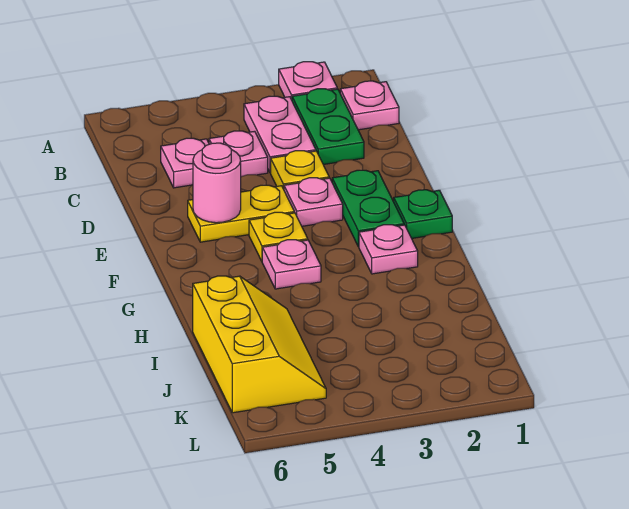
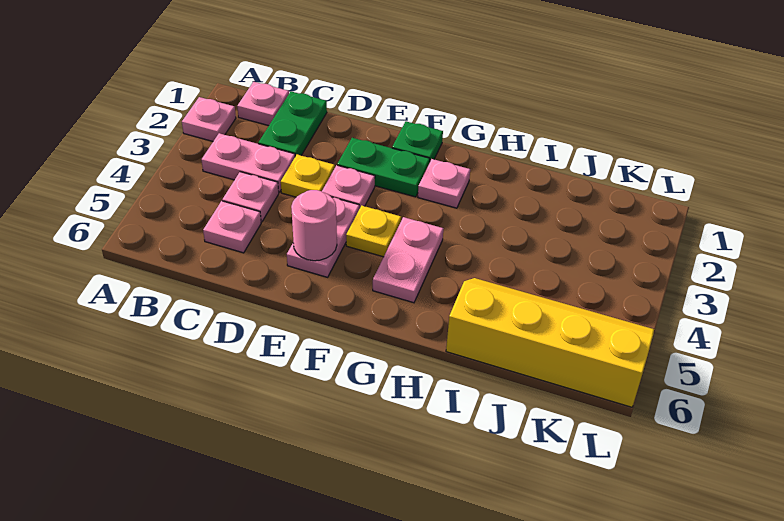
green 1x2 plate [292,89,364,165] -> green 1x2 plate turned to [258,92,327,156]
yellow 1x2 plate [188,185,294,242] -> pink 1x2 plate [287,197,359,277]
pink 1x1 plate [262,240,321,289] -> pink 1x2 plate [373,217,443,303]
yellow 2x3 slope [193,276,326,413] -> yellow 2x4 slope [446,278,654,407]

